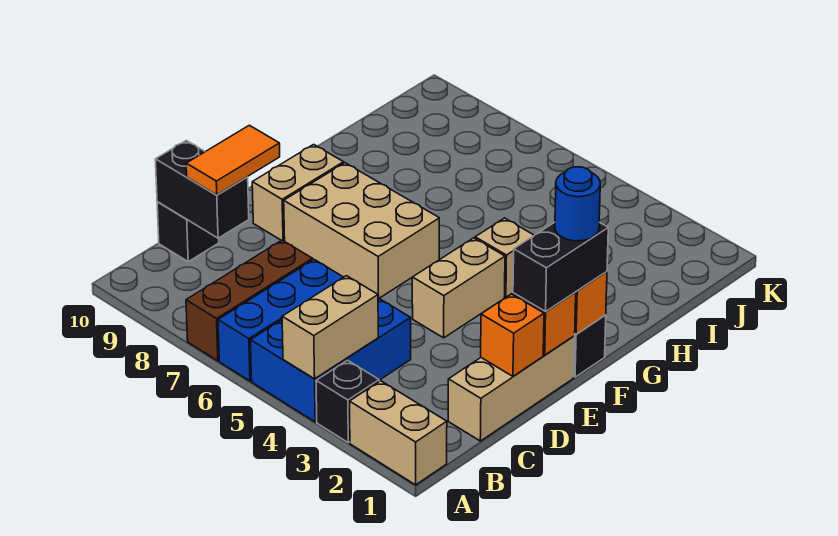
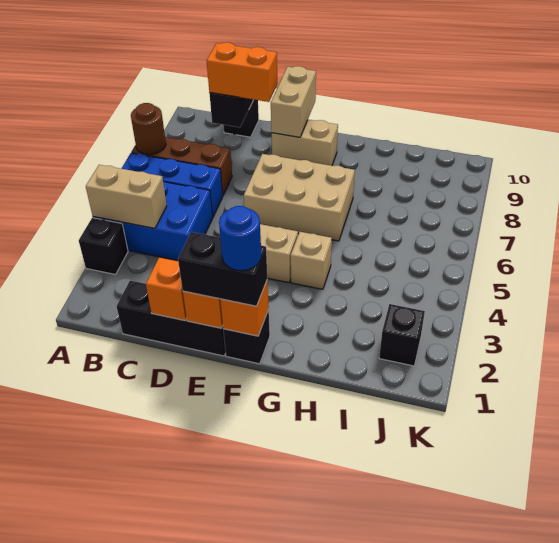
tan 1x2 brick [350,381,447,485] -> tan 1x2 brick moved to [271,66,316,137]
none -> brown 1x1 round brick [131,103,166,154]
tan 1x3 brick [448,336,575,441] -> black 1x3 brick [117,281,226,356]
orange 1x2 tile [186,125,280,195] -> orange 1x2 brick [207,42,278,102]
tan 2x3 brick [284,163,439,298] -> tan 2x3 brick turned to [244,154,355,241]
none -> black 1x1 brick [379,304,425,366]

